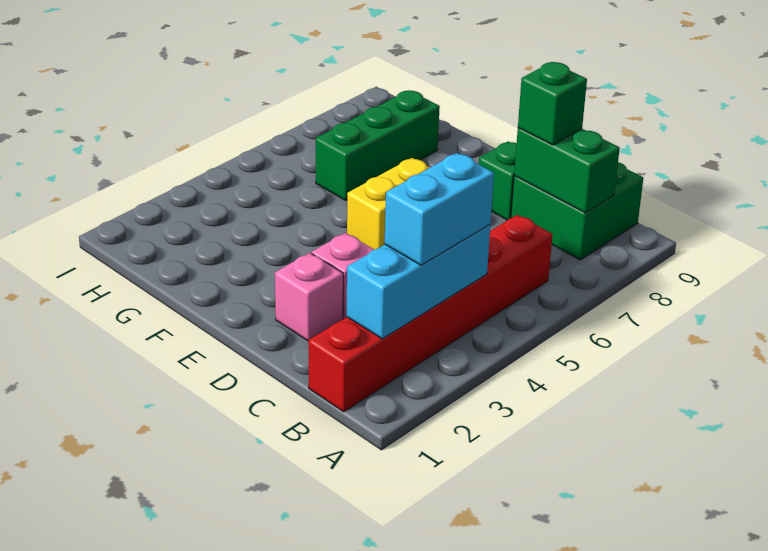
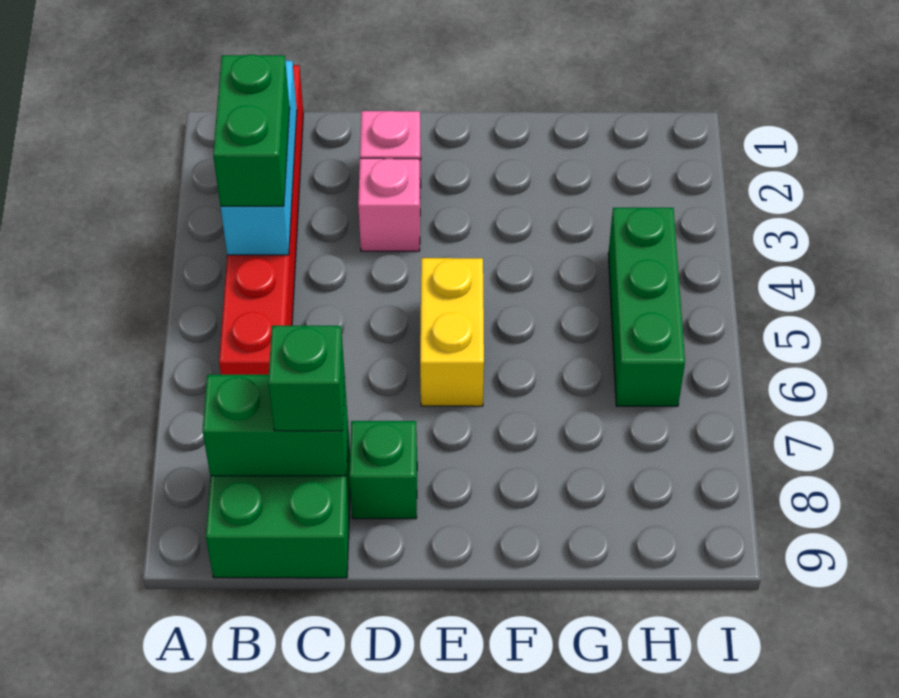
cyan 1x2 brick [385,153,494,265] -> green 1x2 brick [213,55,290,206]
green 1x3 brick [316,90,440,200] -> green 1x3 brick moved to [608,208,685,406]

